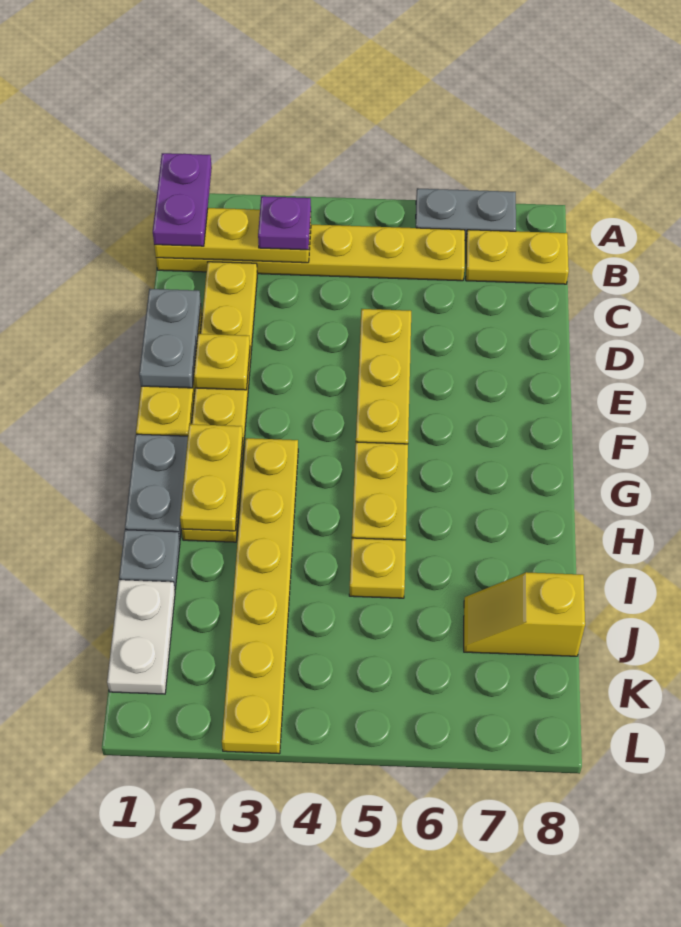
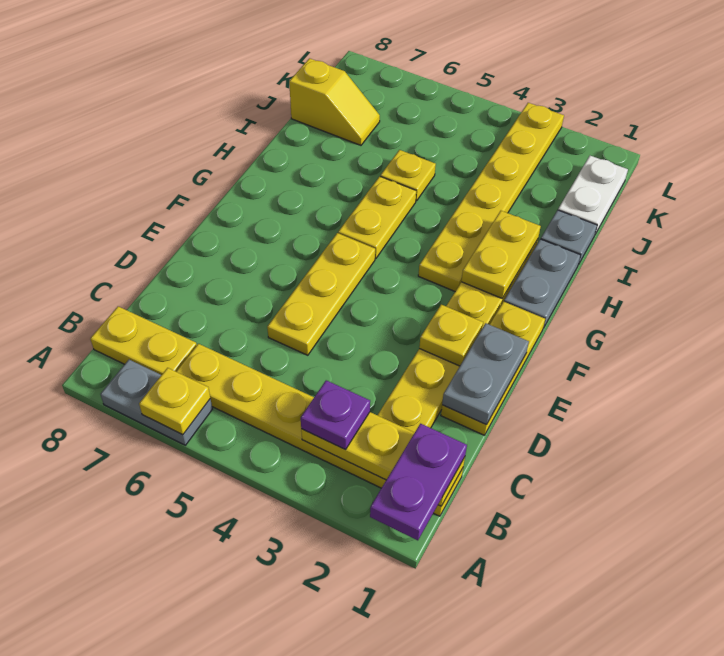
none -> yellow 1x1 plate [139,368,210,435]

